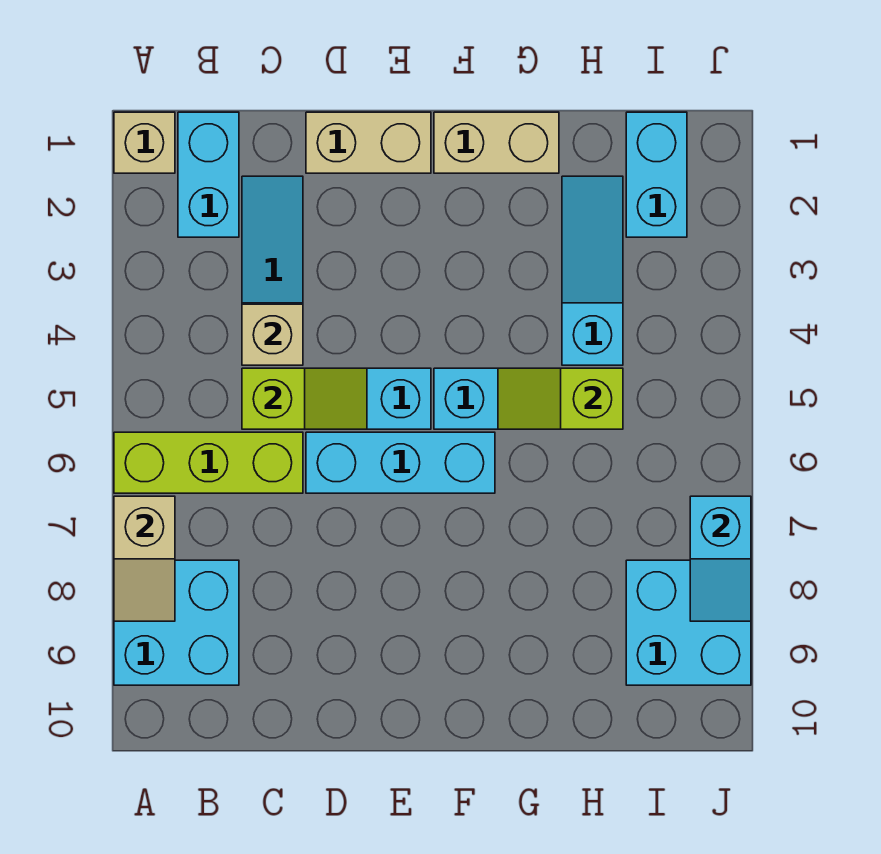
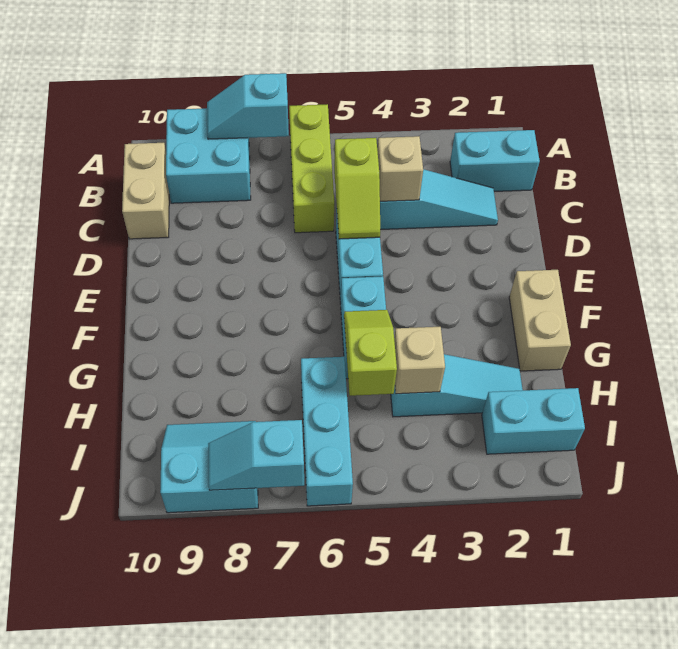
tan 1x1 brick [114,112,175,173] -> tan 1x1 brick moved to [394,327,445,394]
tan 1x2 slope [114,496,175,621] -> cyan 1x2 slope [207,73,289,139]
tan 1x2 brick [306,112,431,173] -> tan 1x2 brick moved to [122,143,169,239]
cyan 1x3 brick [306,432,495,493] -> cyan 1x3 brick moved to [301,357,353,506]
cyan 2x2 brick [626,560,751,685] -> cyan 2x2 slope [160,421,258,513]

